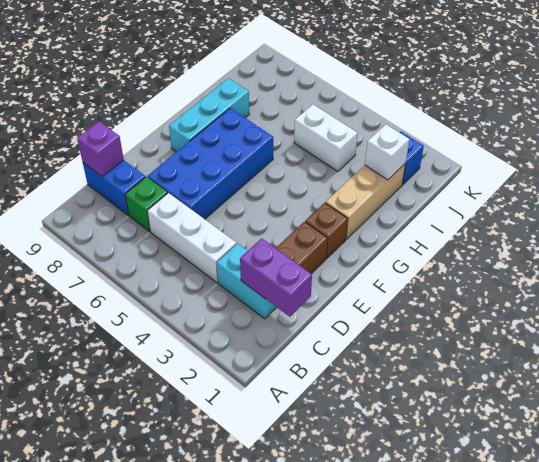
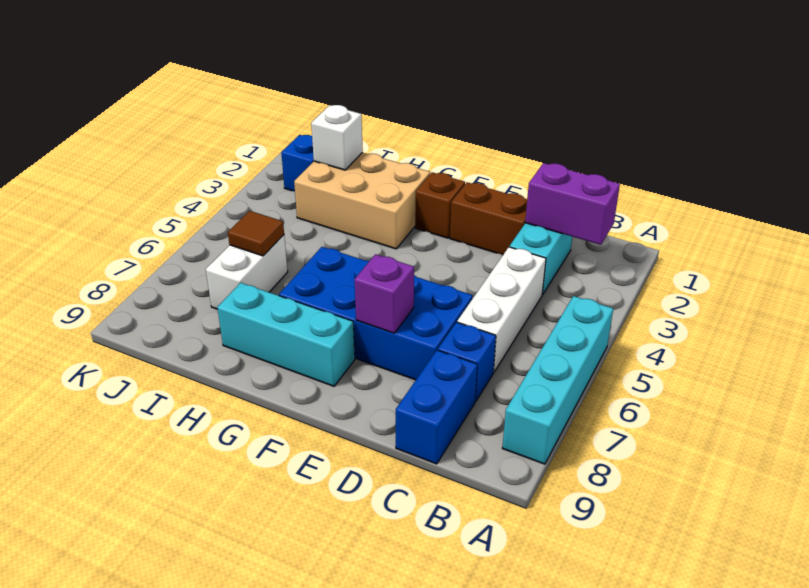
none -> cyan 1x4 brick [502,296,613,464]
purple 1x2 brick [240,238,312,317] -> purple 1x2 brick turned to [525,163,620,245]
green 1x1 brick [125,177,168,231] -> blue 1x1 brick [438,322,496,401]
purple 1x1 brick [77,121,124,177] -> purple 1x1 brick moved to [355,254,414,333]
tan 1x3 brick [326,163,406,239] -> tan 2x3 brick [294,153,430,249]
white 1x2 brick [294,104,358,172] -> white 1x2 brick moved to [206,235,288,309]
none -> brown 1x1 tile [228,211,284,256]

